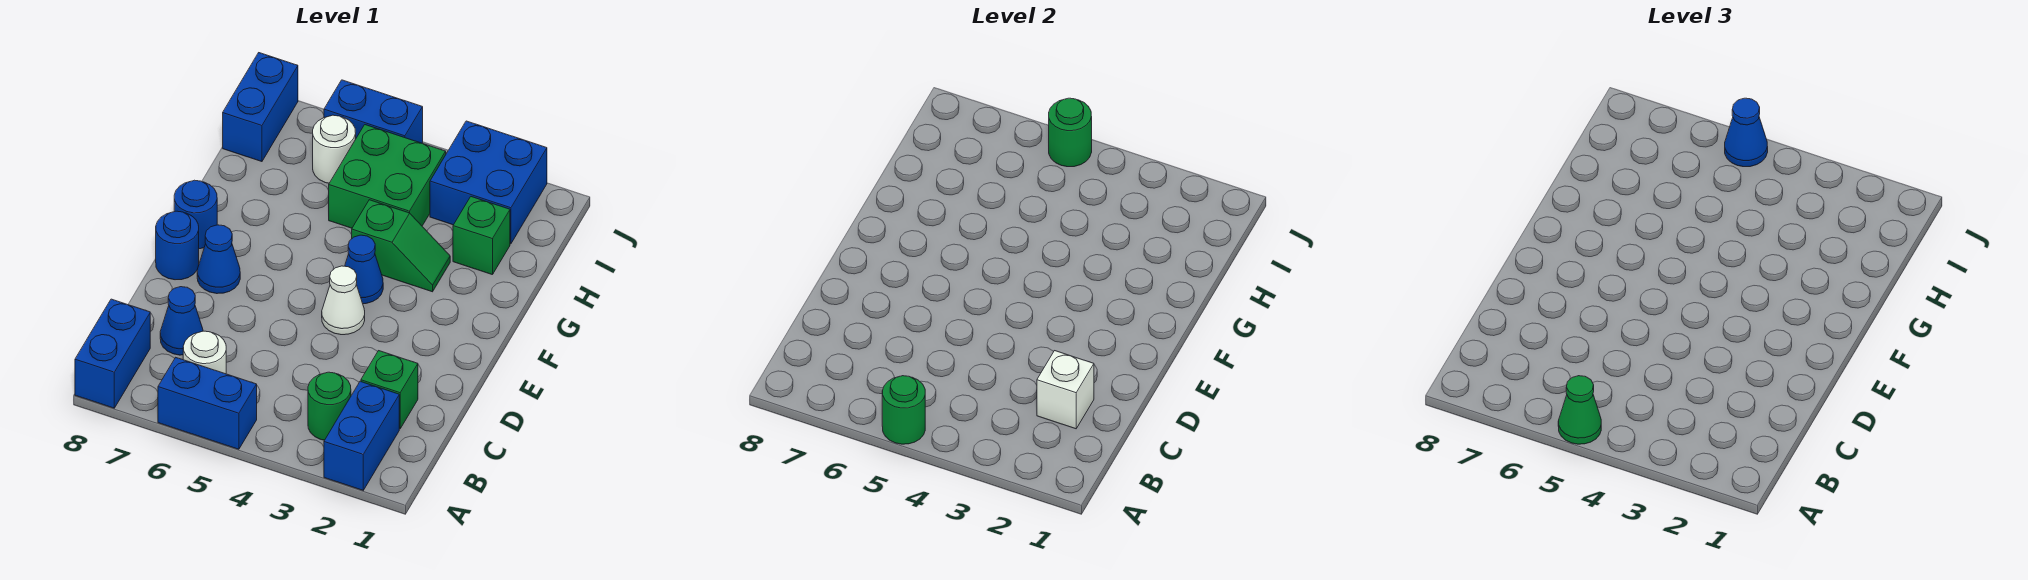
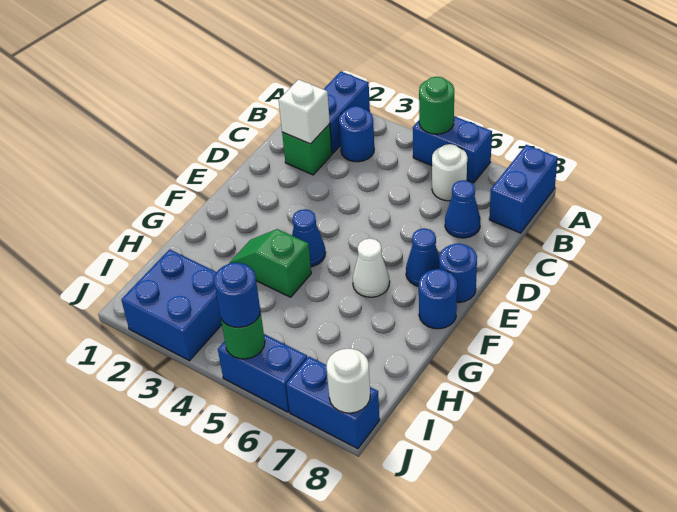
green 1x1 cone [1558,376,1601,444] -> none
green 1x1 round brick [308,372,351,440] -> blue 1x1 round brick [339,106,374,162]
white 1x1 cone [322,266,365,335] -> white 1x1 cone moved to [353,239,390,297]
green 1x1 brick [453,197,510,275] -> none
green 2x2 brick [329,125,446,228] -> none
white 1x1 round brick [313,115,356,183] -> white 1x1 round brick moved to [326,349,370,413]
blue 1x2 brick [223,53,298,162] -> blue 1x2 brick turned to [286,357,380,449]
blue 1x1 cone [1725,98,1768,167] -> blue 1x1 round brick [214,263,260,328]

